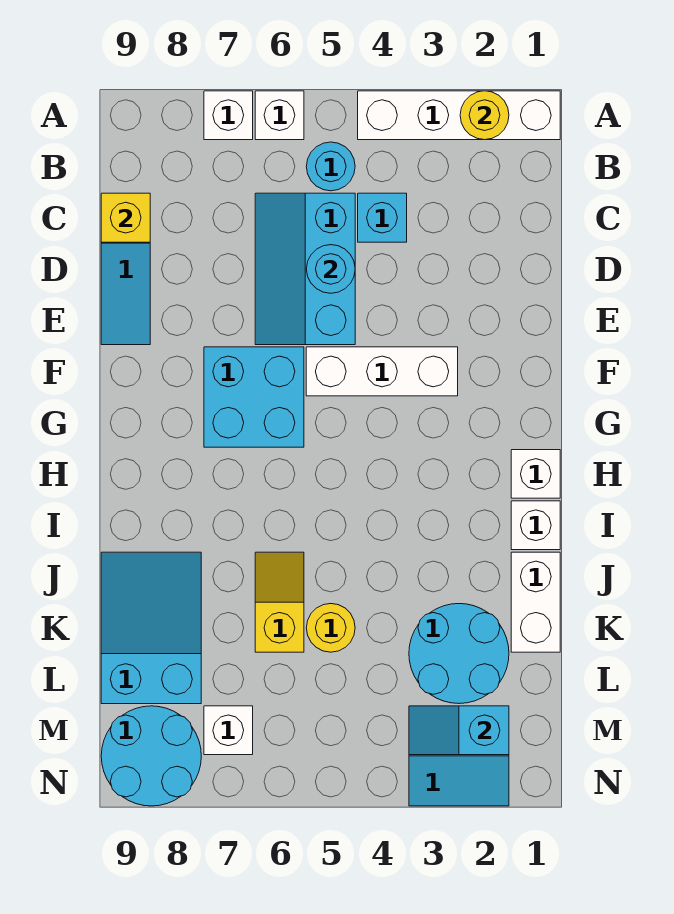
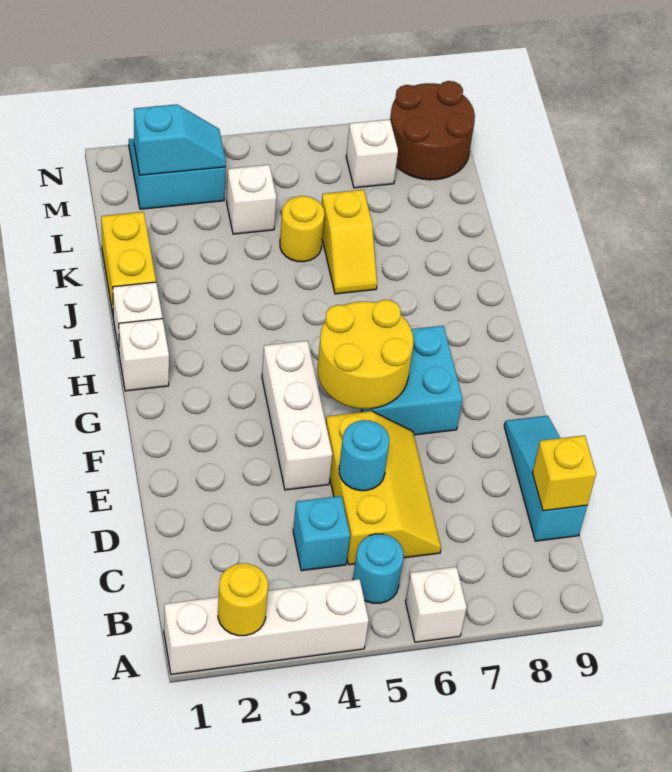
white 1x1 brick [204,91,253,140] -> white 1x1 brick moved to [227,165,276,234]
cyan 2x3 slope [255,193,355,345] -> yellow 2x3 slope [326,411,441,565]
white 1x3 brick [306,347,458,396] -> white 1x3 brick turned to [262,341,332,490]
none -> yellow 2x2 round brick [317,300,414,409]
white 1x2 brick [511,552,560,652] -> yellow 1x2 brick [101,212,156,313]
cyan 2x3 slope [101,552,201,704] -> none
cyan 2x2 round brick [409,604,509,704] -> none
cyan 2x2 round brick [101,706,201,806] -> brown 2x2 round brick [390,81,475,180]

